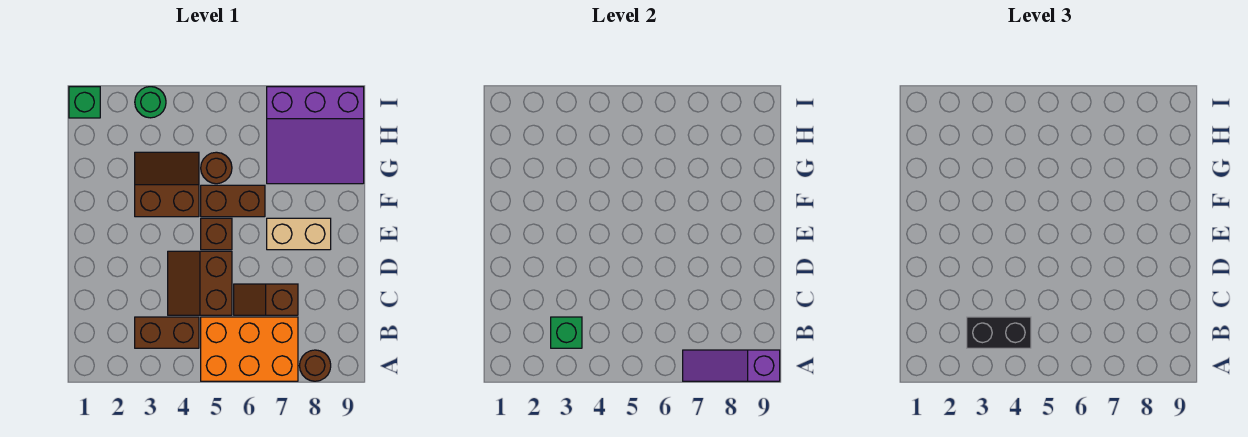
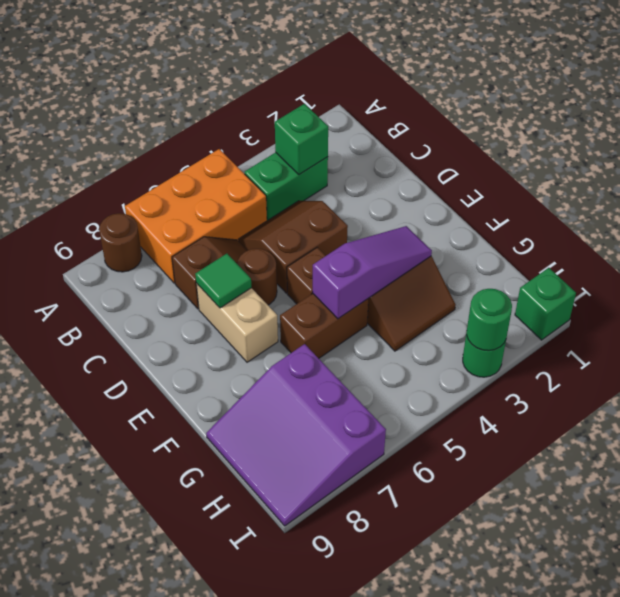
purple 1x3 slope [683,350,780,381] -> purple 1x3 slope moved to [313,226,432,319]
brown 1x2 brick [135,317,199,348] -> green 1x2 brick [245,152,328,220]
black 1x2 brick [967,317,1031,348] -> none
brown 2x2 slope [168,251,232,315] -> brown 2x2 slope turned to [238,201,348,293]
none -> green 1x1 tile [195,254,252,308]
tan 1x2 brick [267,218,331,250] -> tan 1x2 brick turned to [196,283,278,362]
brown 1x1 round brick [201,152,232,184] -> brown 1x1 round brick moved to [237,249,277,305]
purple 3x3 slope [267,87,364,184] -> purple 3x3 slope turned to [206,344,386,526]
none -> green 1x1 round brick [467,289,512,351]

